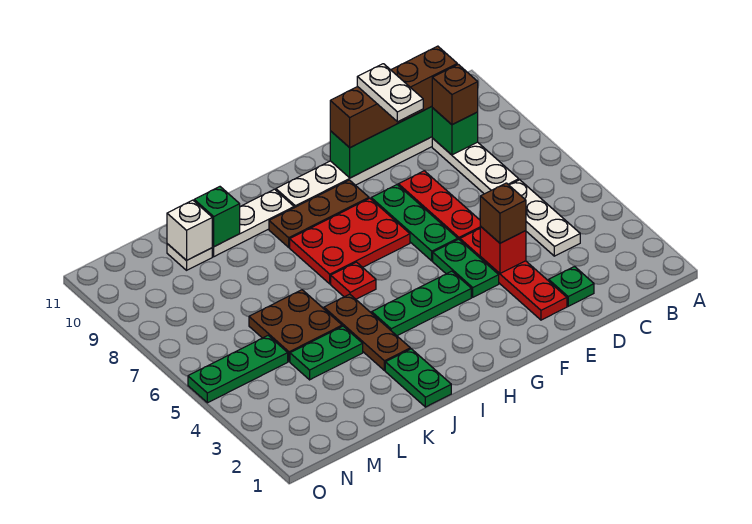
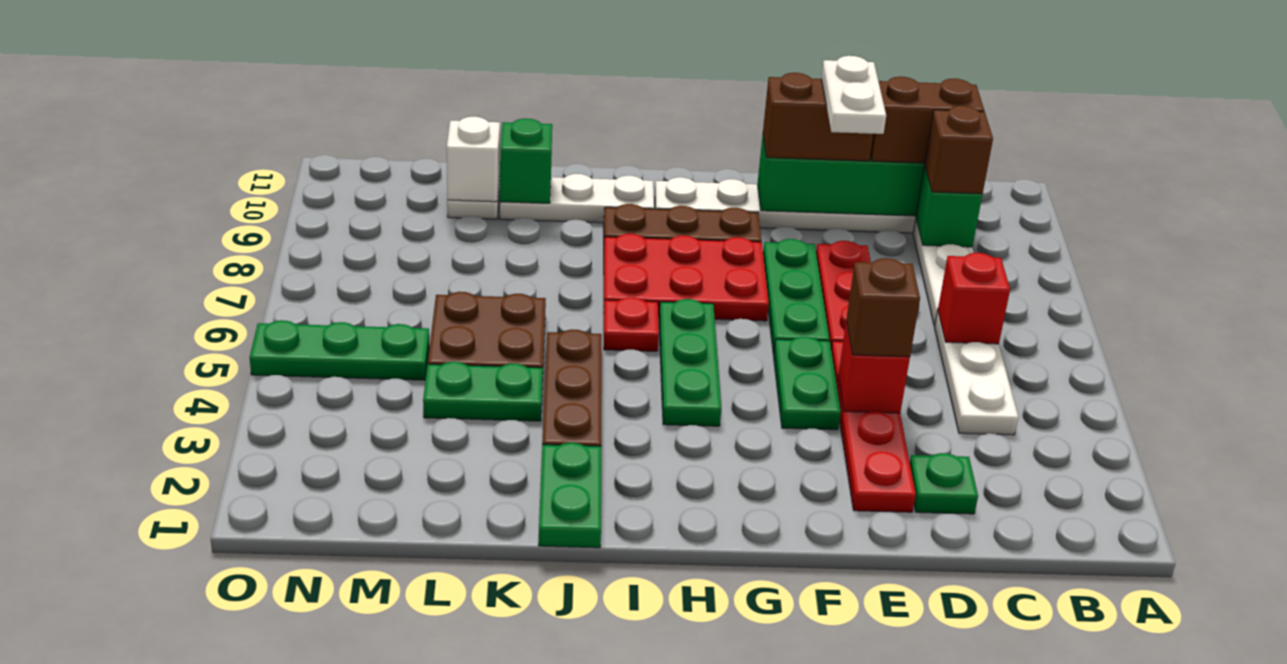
none -> red 1x1 brick [938,253,1010,344]
green 1x3 plate [372,271,471,336] -> green 1x3 plate turned to [659,299,721,426]

